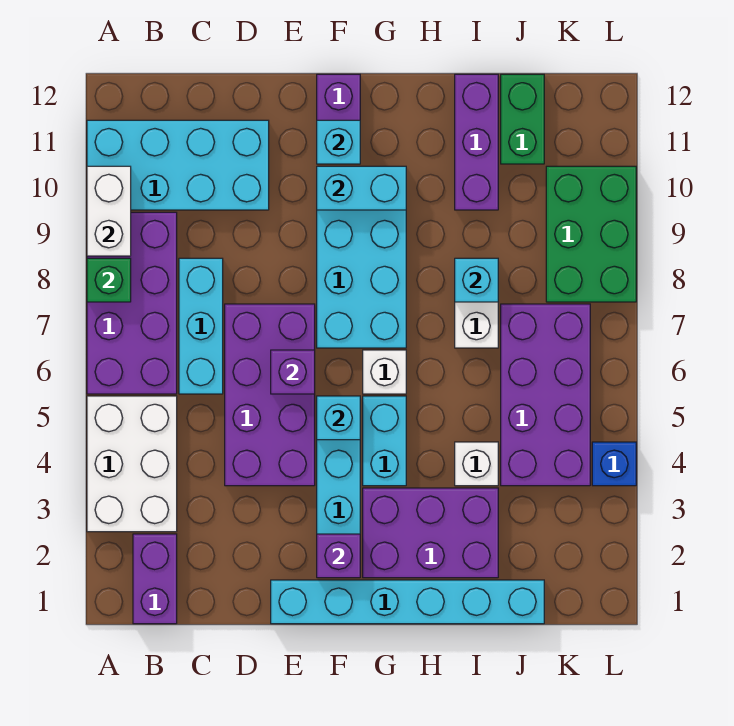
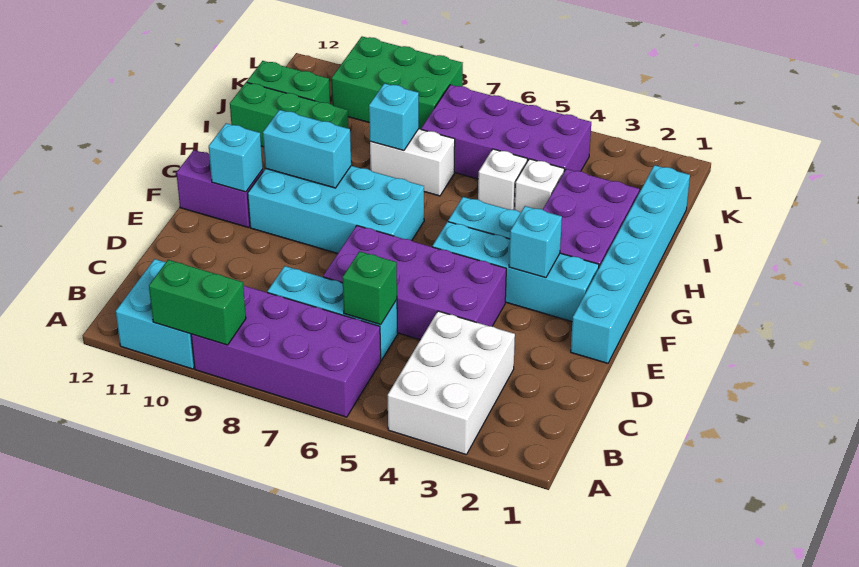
white 2x3 brick [87,396,177,532] -> white 2x3 brick turned to [388,311,515,455]
green 1x1 brick [87,258,131,302] -> green 1x1 brick moved to [342,251,397,325]
white 1x2 brick [87,166,131,256] -> green 1x2 brick [149,260,246,345]
cyan 2x4 brick [87,120,269,210] -> cyan 2x2 brick [116,259,195,369]
purple 1x2 brick [133,534,177,624] -> none
purple 1x1 brick [271,350,315,394] -> none
purple 1x1 brick [317,534,360,578] -> none
cyan 1x1 brick [317,396,360,440] -> cyan 1x1 brick moved to [509,206,562,278]
cyan 1x2 brick [317,166,406,210] -> cyan 1x2 brick turned to [263,110,351,188]
white 1x1 brick [363,350,406,394] -> white 1x1 brick moved to [478,149,527,210]
purple 1x3 brick [455,74,498,210] -> green 1x3 brick [230,82,349,147]
blue 1x1 brick [592,442,636,486] -> none

